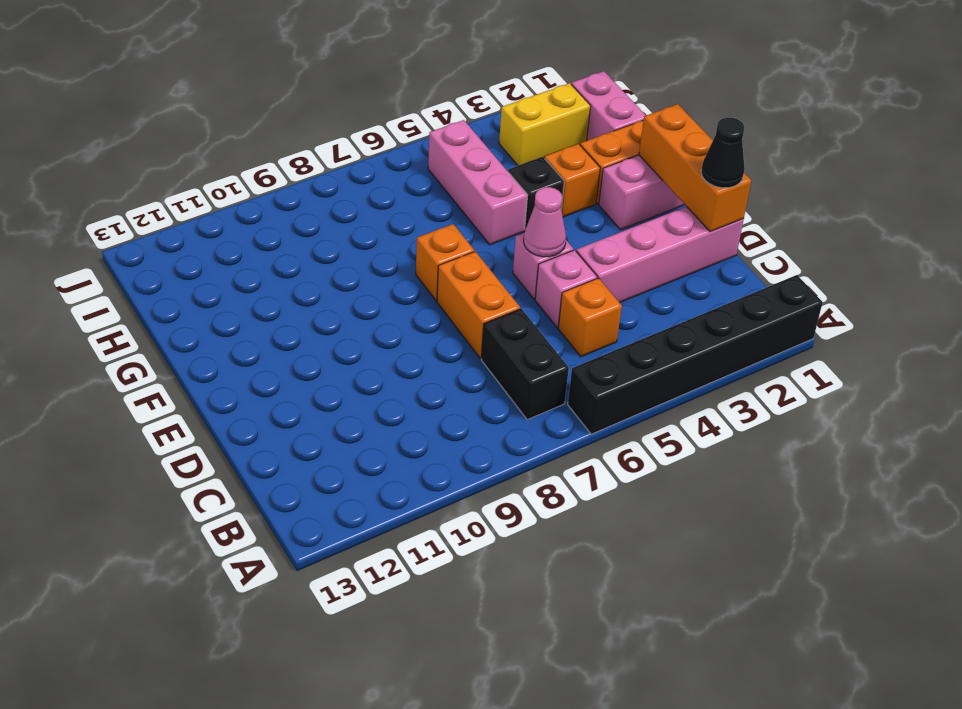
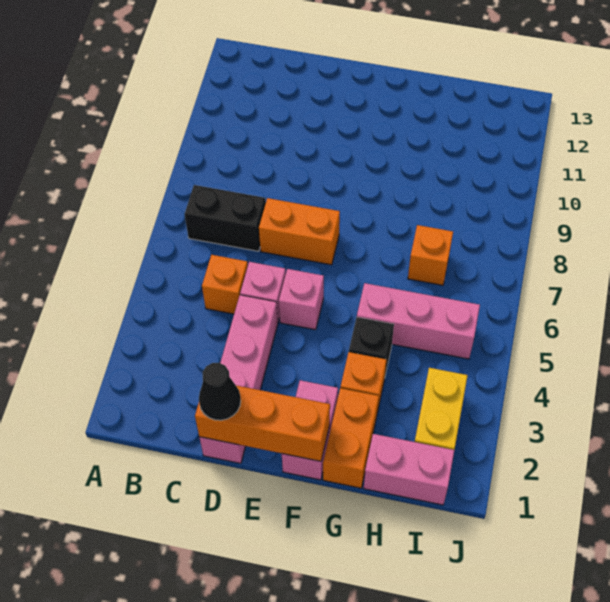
black 1x6 brick [568,275,823,434] -> none
pink 1x1 cone [524,187,566,257] -> none
orange 1x1 brick [416,224,474,301] -> orange 1x1 brick moved to [408,225,453,285]

